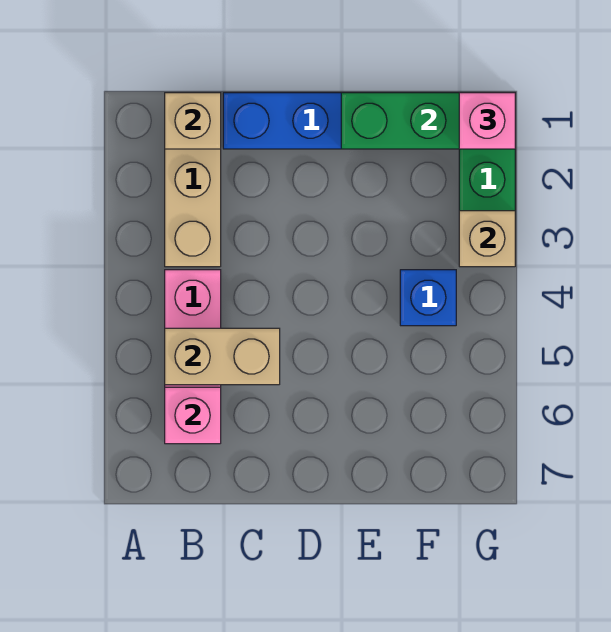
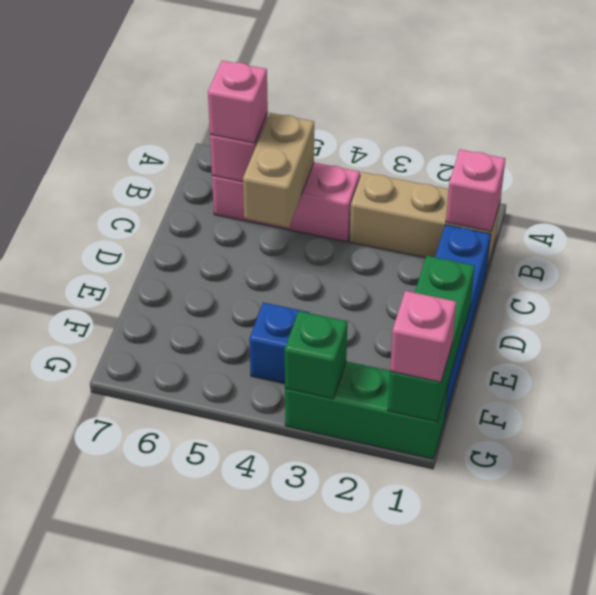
tan 1x1 brick [165,93,221,149] -> pink 1x1 brick [446,150,505,231]
none -> pink 1x1 brick [208,61,268,143]
tan 1x1 brick [459,211,515,267] -> green 1x1 brick [285,311,348,399]

